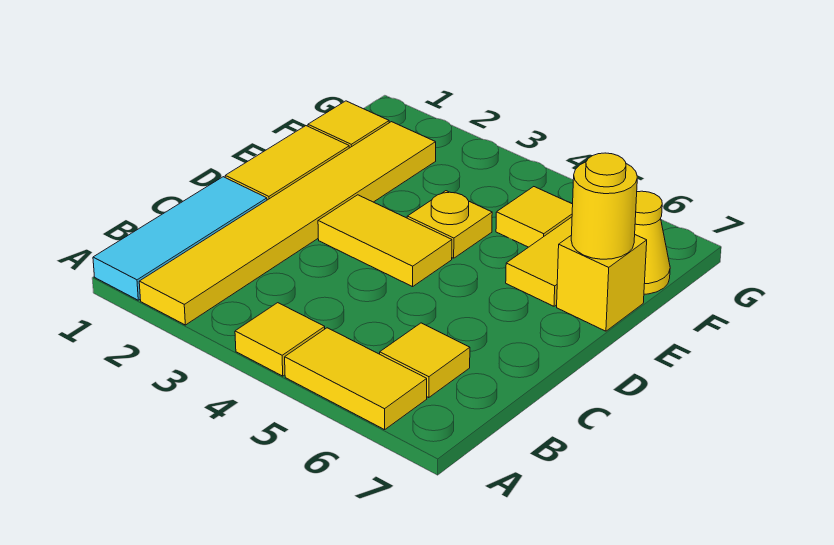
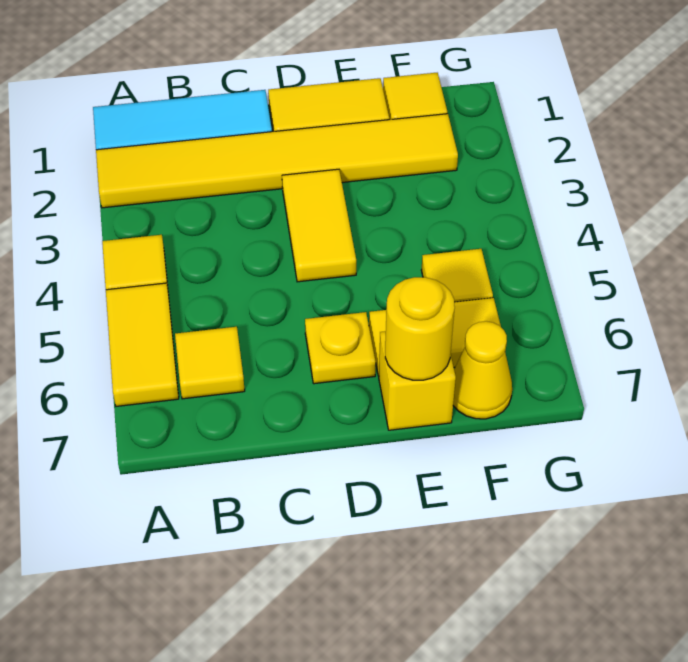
yellow 1x1 plate [407,191,492,258] -> yellow 1x1 plate moved to [305,312,376,384]

